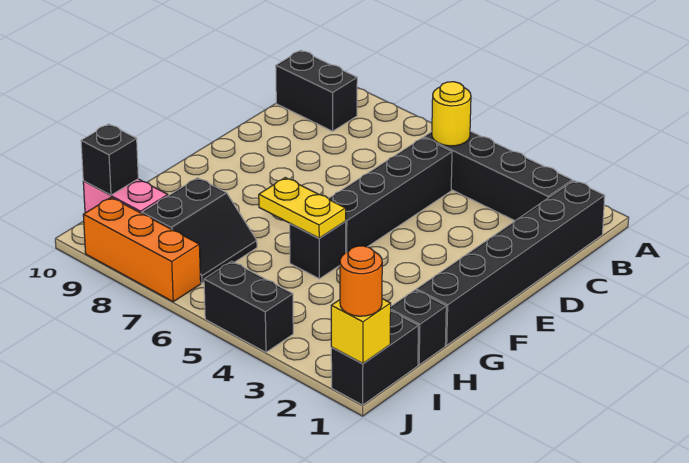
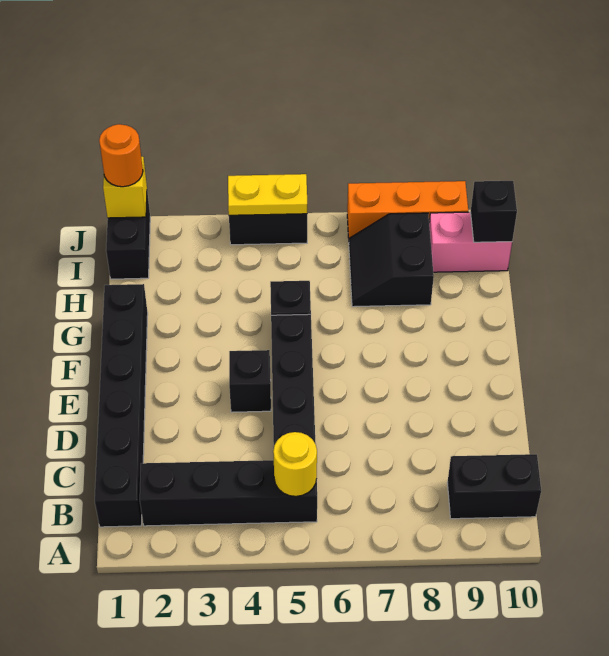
yellow 1x2 plate [259,178,346,238] -> yellow 1x2 plate moved to [228,174,307,215]
black 1x1 brick [391,290,446,365] -> black 1x1 brick moved to [229,350,271,412]

